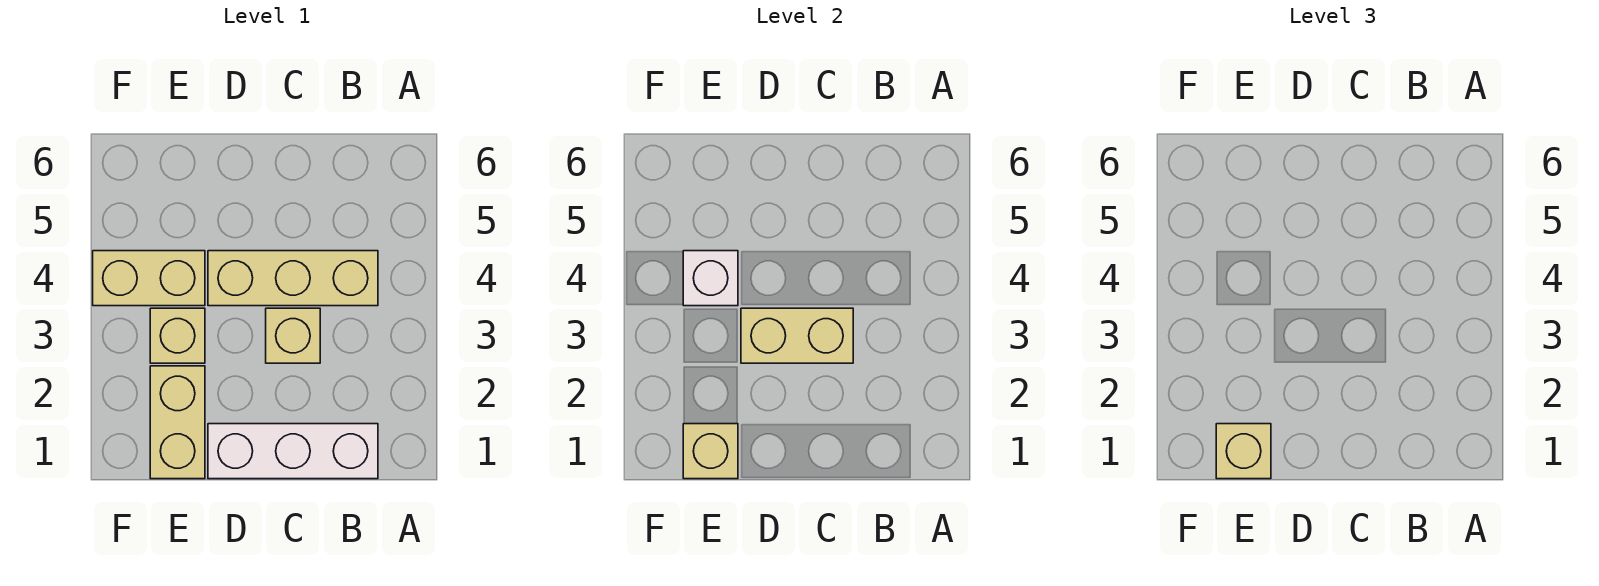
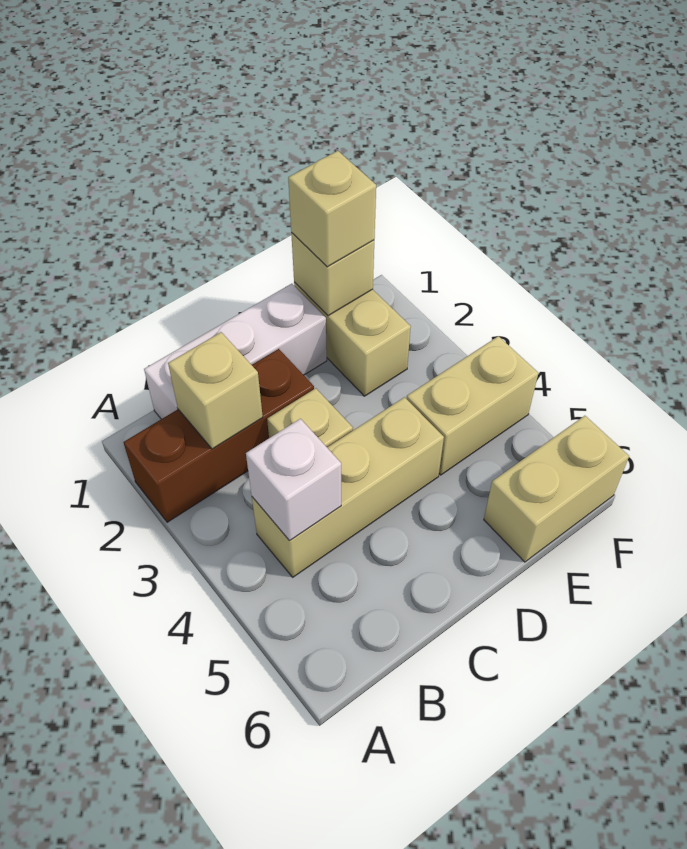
none -> brown 1x3 brick [123,349,314,522]
tan 1x2 brick [741,308,853,363] -> tan 1x2 brick moved to [484,416,629,562]
tan 1x1 brick [150,308,205,363] -> tan 1x1 brick moved to [168,332,263,449]
white 1x1 brick [683,251,738,306] -> white 1x1 brick moved to [246,419,341,541]

